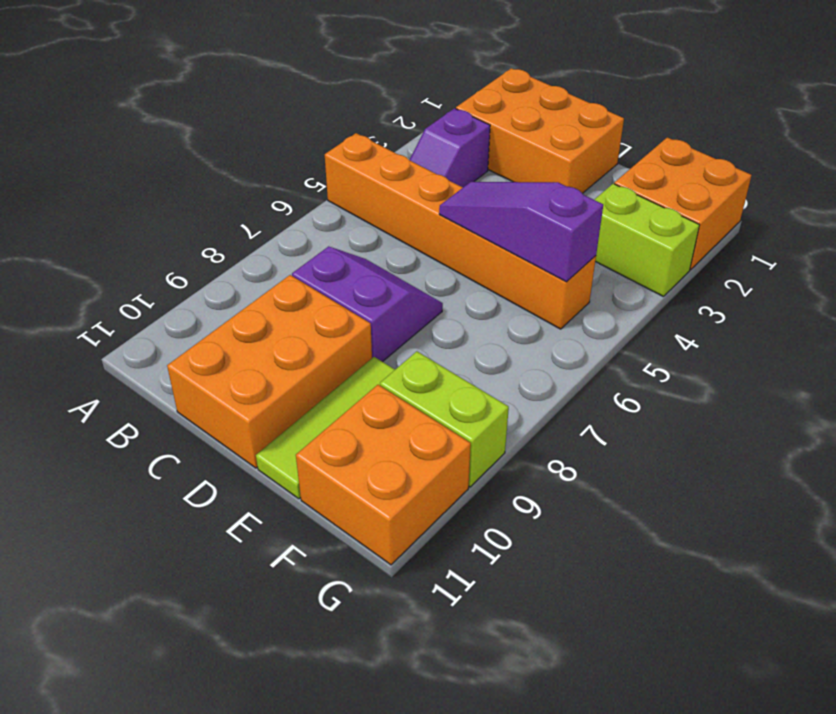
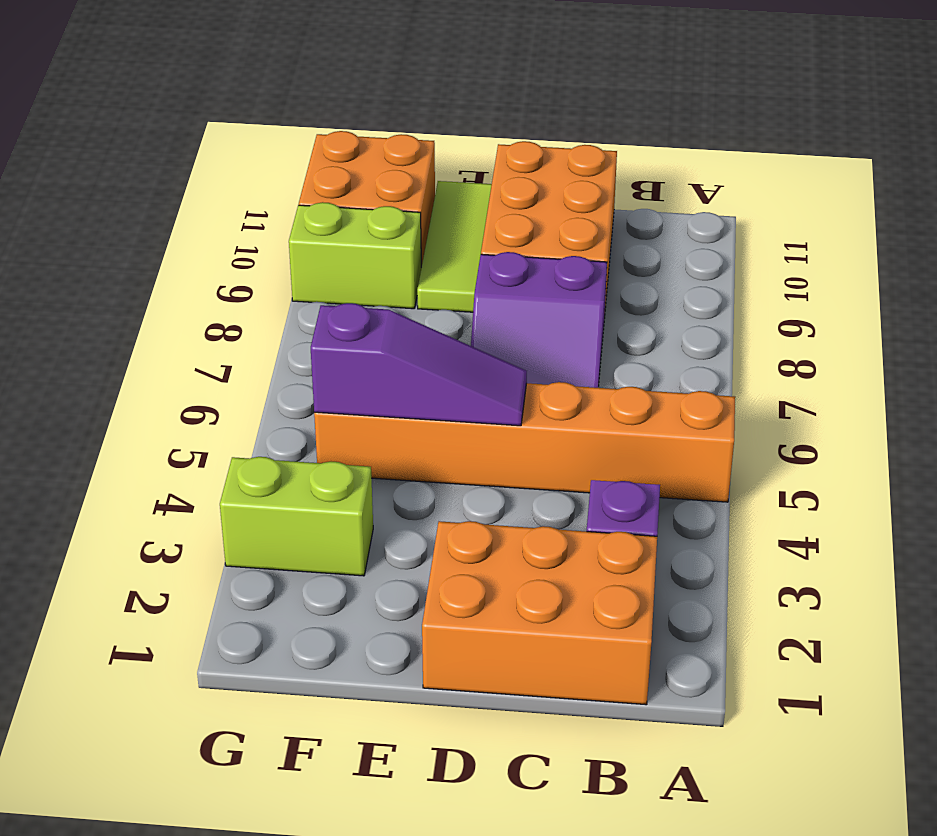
orange 2x2 brick [614,137,752,270] -> none

